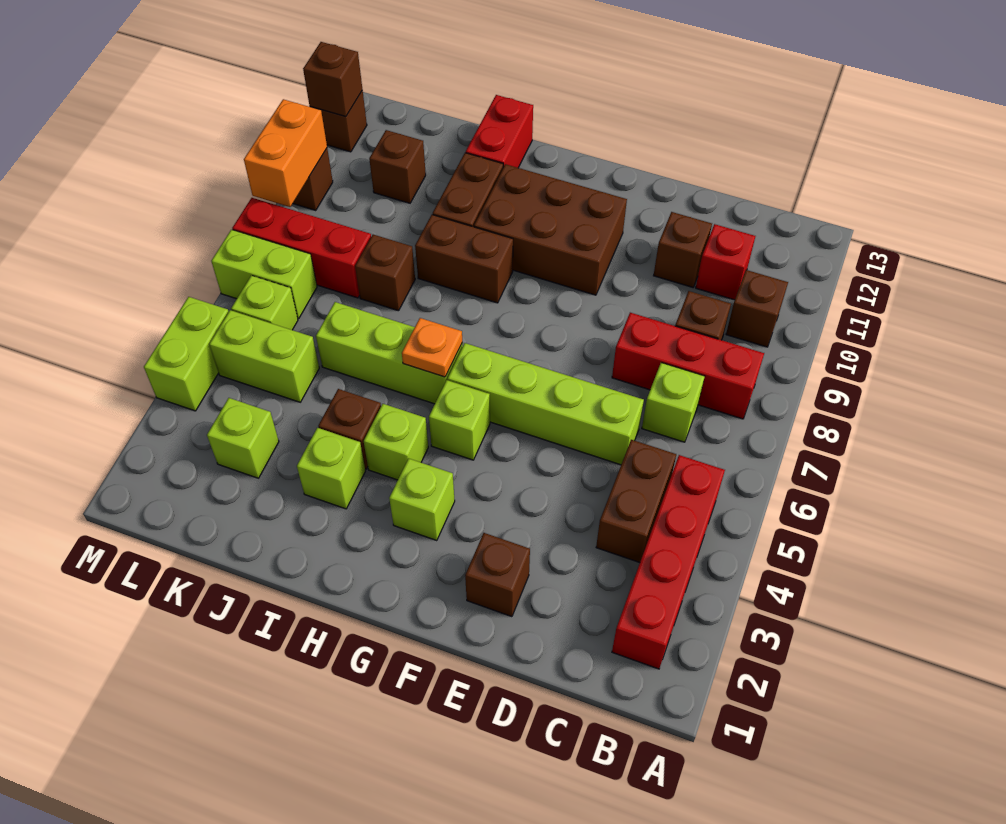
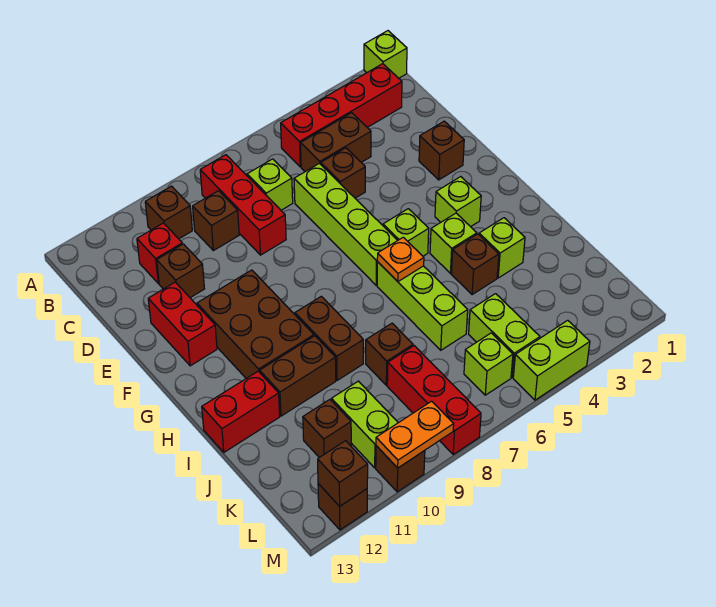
none -> brown 1x1 brick [321,148,365,198]
none -> red 1x2 brick [148,282,217,366]
lime 1x1 brick [207,398,279,478] -> lime 1x1 brick moved to [364,31,407,78]
lime 1x2 brick [211,230,317,319] -> lime 1x2 brick moved to [331,381,398,468]
orange 1x2 brick [244,99,327,207] -> orange 1x2 plate [376,401,454,468]

